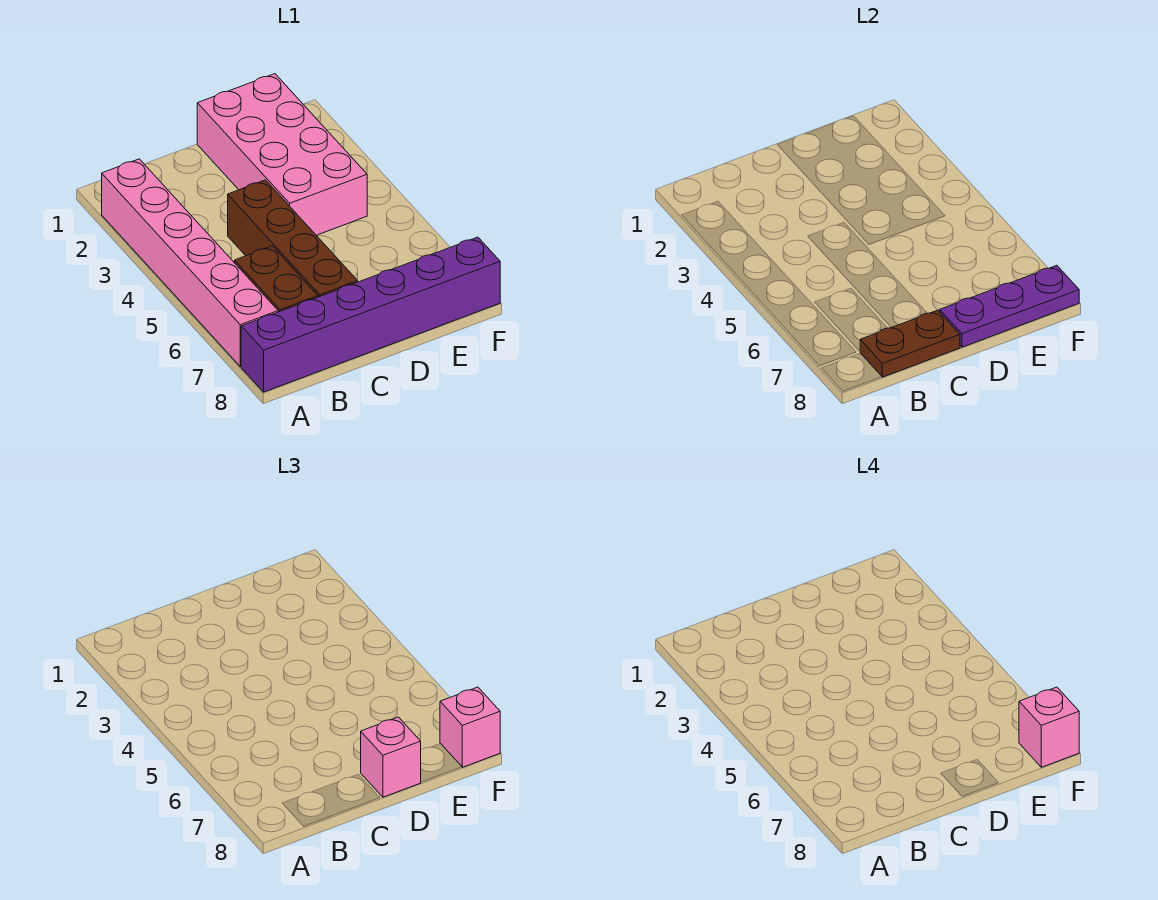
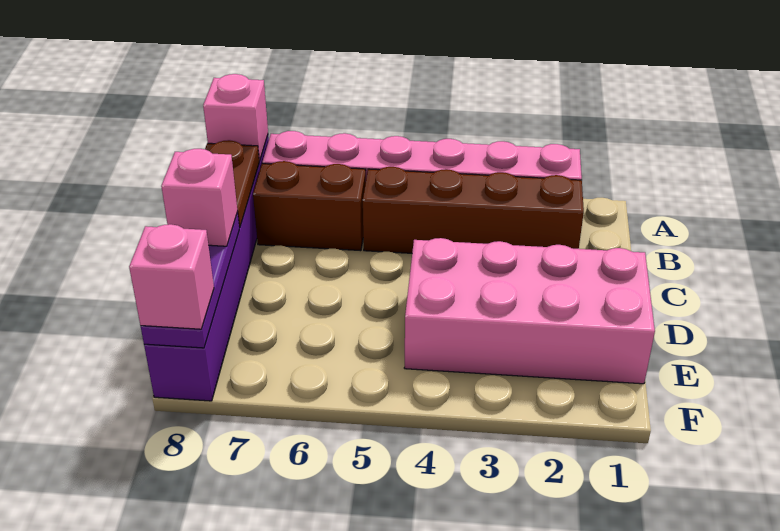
brown 1x4 brick [228,180,358,297] -> brown 1x4 brick moved to [363,167,584,253]
pink 1x1 brick [1019,687,1079,767] -> pink 1x1 brick moved to [203,74,268,161]

